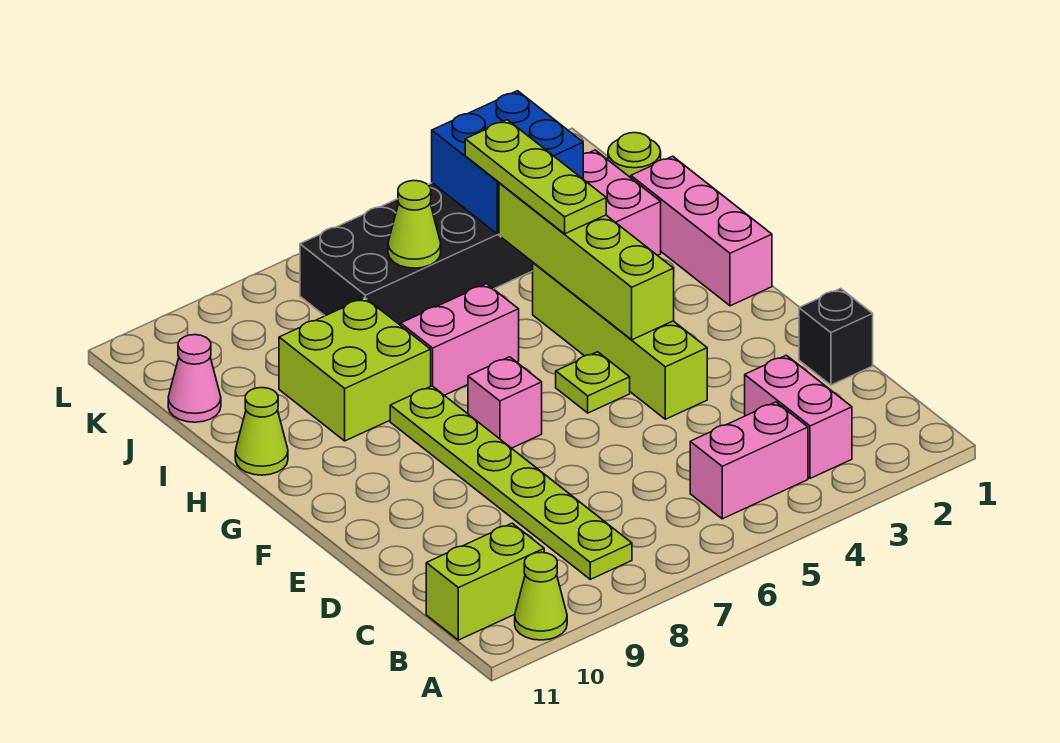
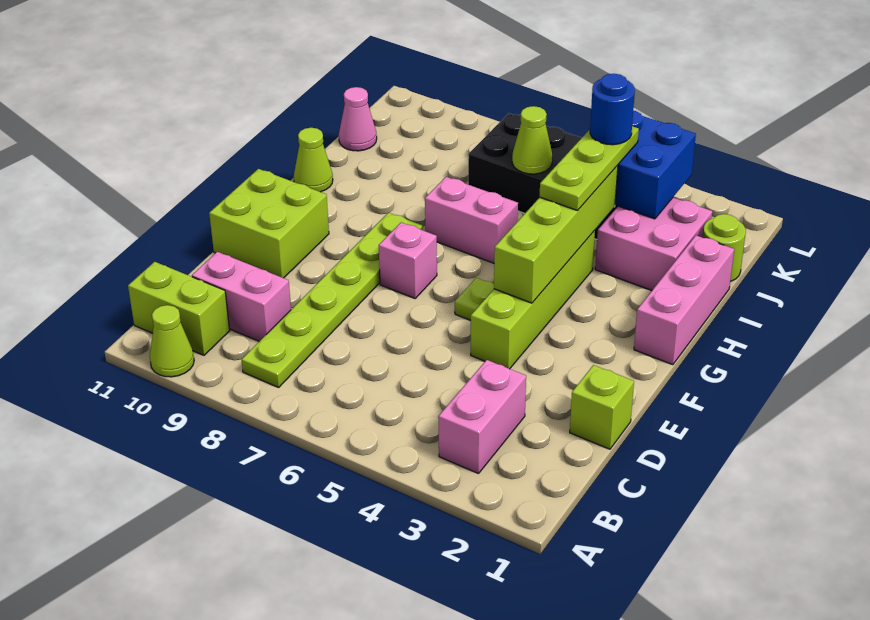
pink 1x2 brick [690,402,808,519] -> pink 1x2 brick moved to [192,252,291,341]
black 1x1 brick [799,288,873,385] -> lime 1x1 brick [570,365,634,449]
lime 2x2 brick [279,298,431,441] -> lime 2x2 brick moved to [209,169,329,278]
none -> blue 1x1 round brick [590,74,635,145]

